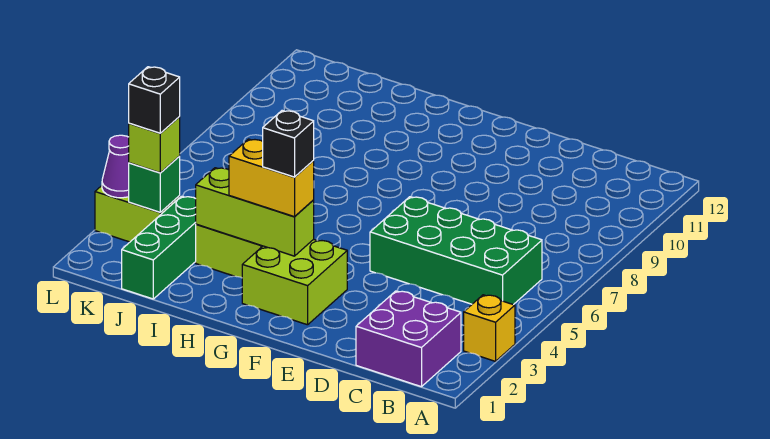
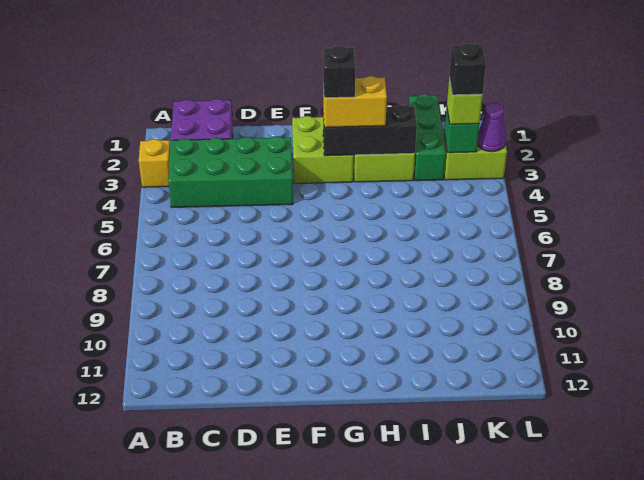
green 2x4 brick [370,197,542,305] -> green 2x4 brick moved to [168,136,293,208]
lime 1x3 brick [196,168,314,256] -> black 1x3 brick [323,105,417,156]

